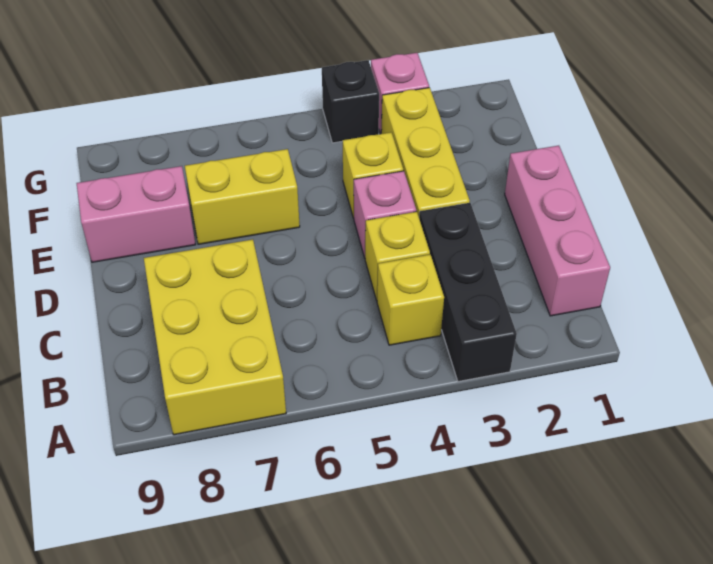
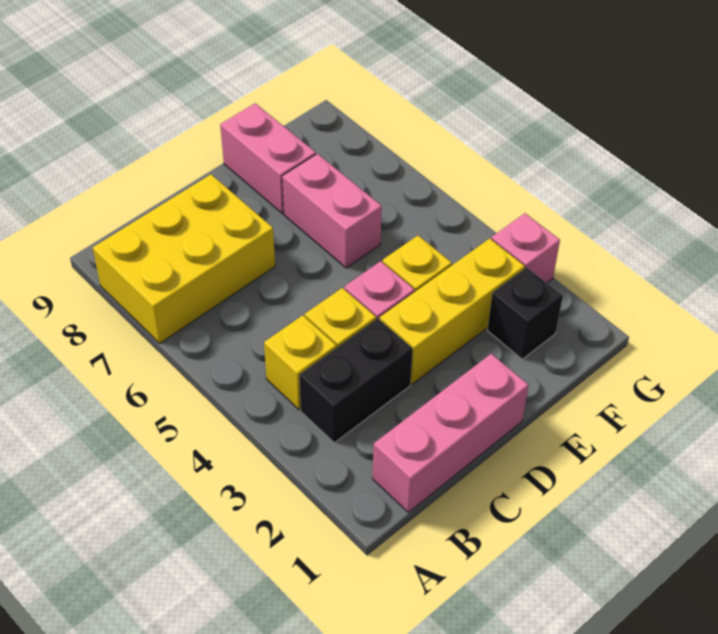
black 1x3 brick [419,203,517,382] -> black 1x2 brick [299,319,413,443]
yellow 1x2 brick [185,149,300,244] -> pink 1x2 brick [282,154,382,268]
black 1x1 brick [322,60,379,143] -> black 1x1 brick moved to [487,267,563,359]

